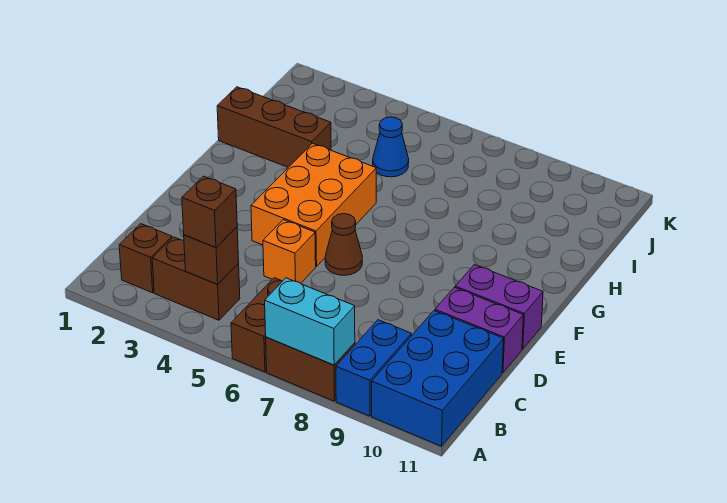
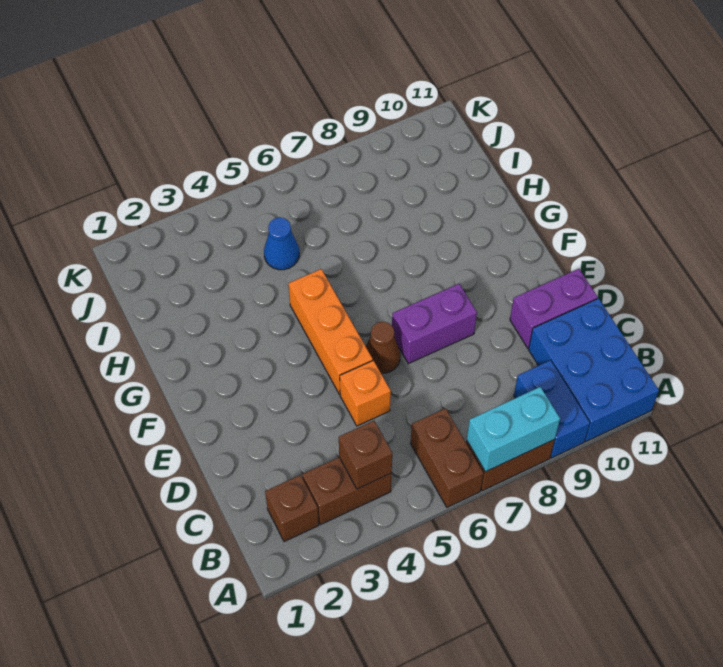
brown 1x1 brick [182,176,237,248] -> none
orange 2x3 brick [251,143,376,266] -> orange 1x3 brick [288,269,373,395]
purple 1x2 brick [455,265,543,349] -> purple 1x2 brick moved to [392,284,477,364]
brown 1x3 brick [217,87,331,167] -> none

